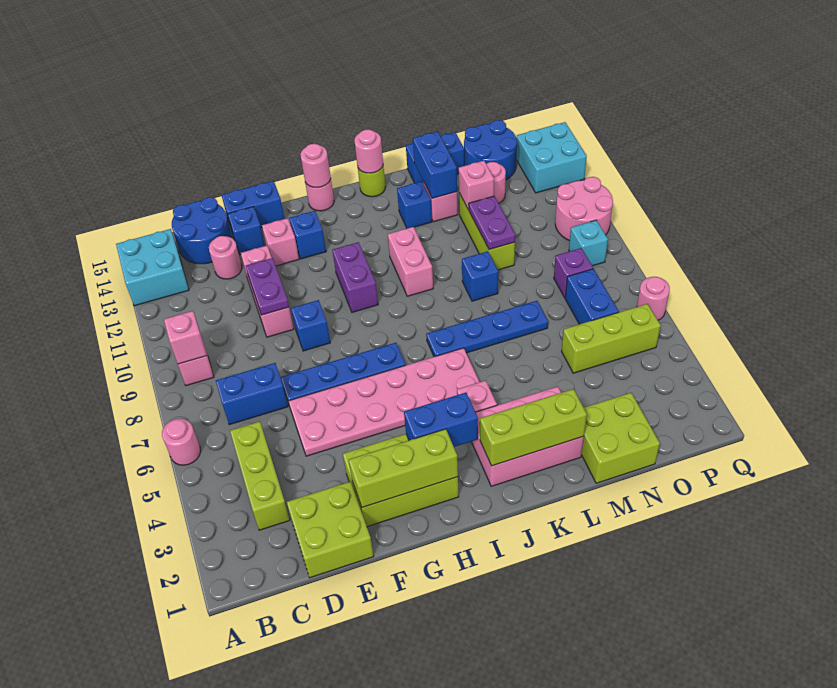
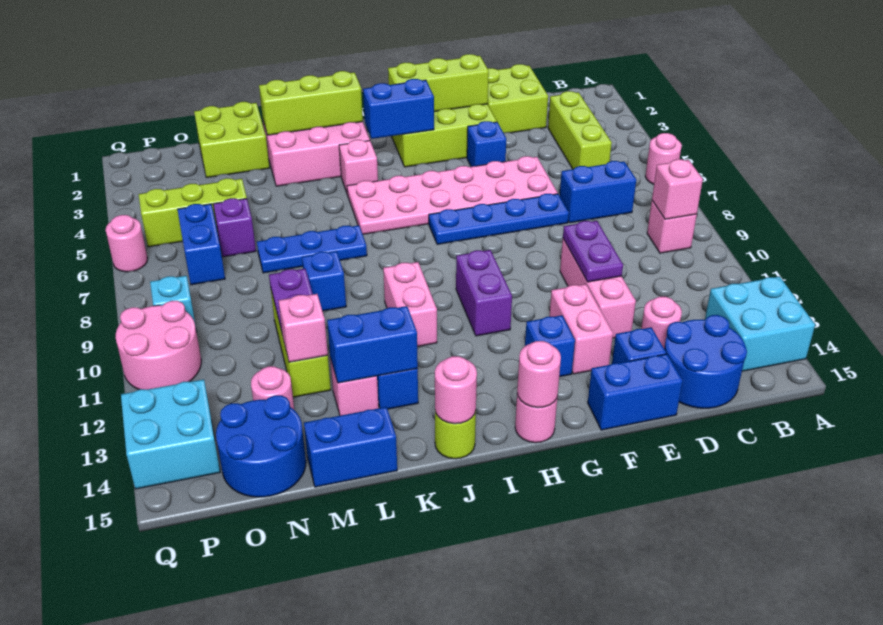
blue 1x1 brick [291,300,330,351] -> blue 1x1 brick moved to [467,121,506,167]
pink 1x1 brick [262,218,299,266] -> pink 1x2 brick [549,284,613,374]
blue 1x4 plate [426,301,548,357] -> blue 1x3 plate [257,225,367,273]
blue 1x2 brick [413,132,457,198] -> blue 1x2 brick turned to [327,306,418,383]
purple 1x1 brick [554,248,593,298] -> purple 1x1 brick moved to [213,198,256,257]

